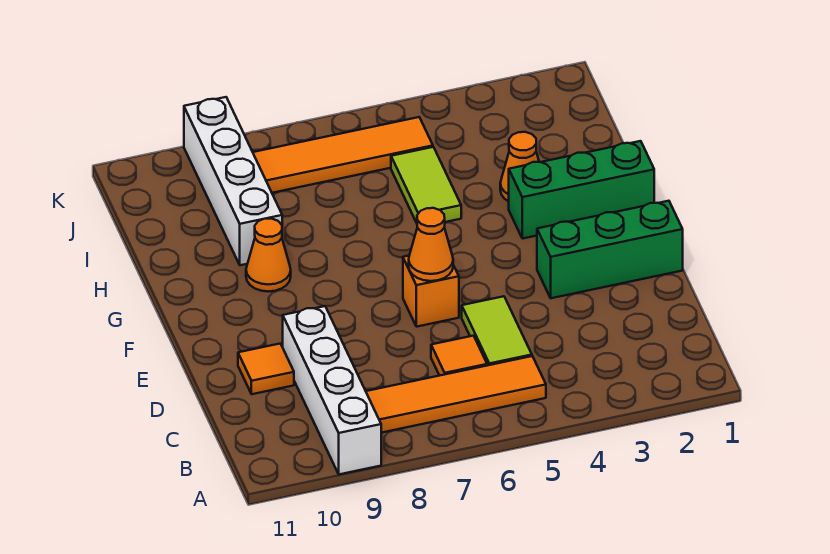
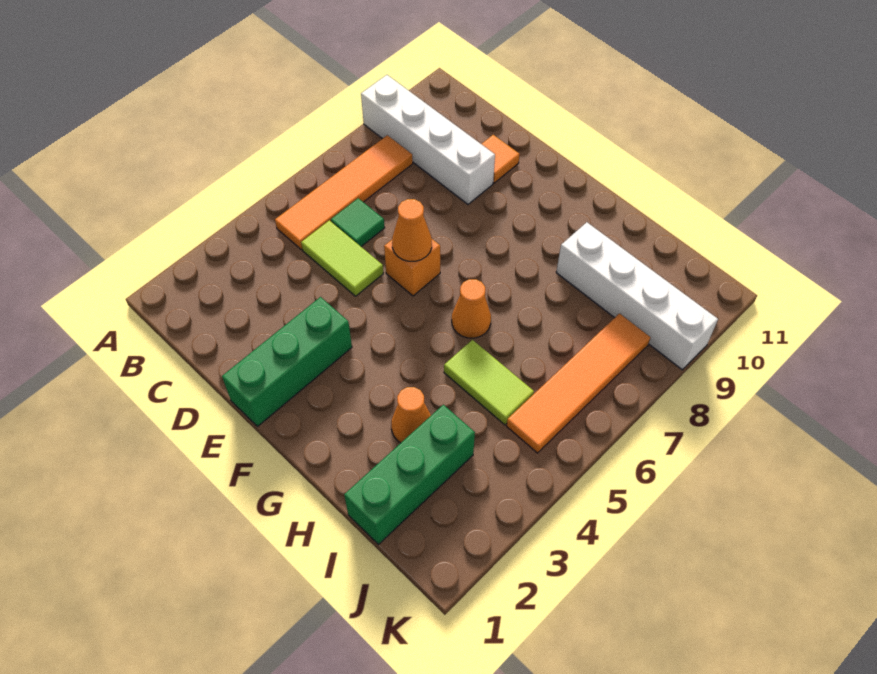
orange 1x1 tile [431,336,487,376] -> green 1x1 tile [331,198,385,246]
green 1x3 brick [509,141,654,239] -> green 1x3 brick moved to [344,405,475,544]
orange 1x1 cone [246,219,291,292] -> orange 1x1 cone moved to [452,279,491,338]

